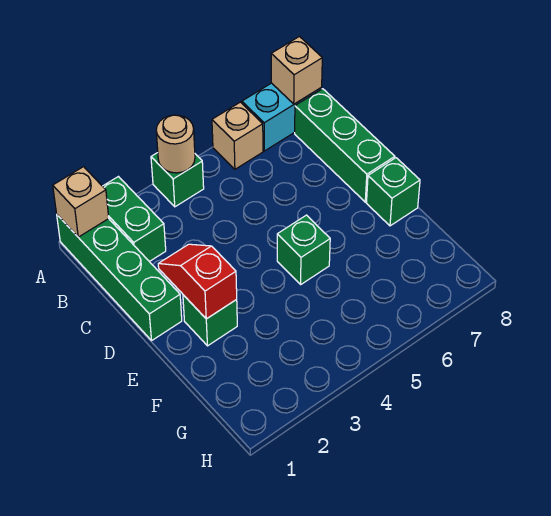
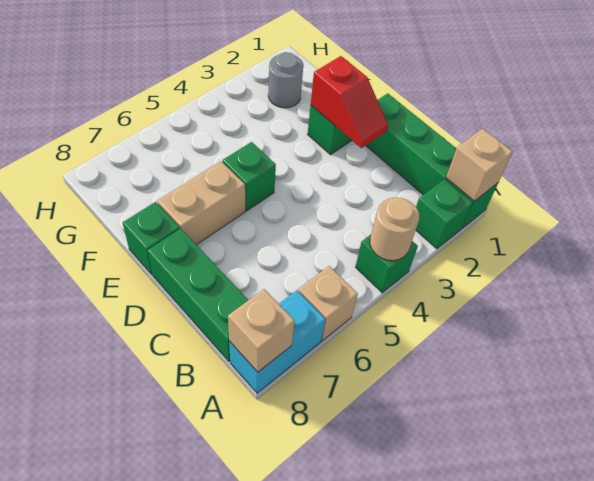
green 1x2 brick [103,177,166,262] -> green 1x1 brick [416,179,473,249]
none -> tan 1x2 brick [157,161,245,245]
none -> grey 1x1 round brick [268,52,303,108]

